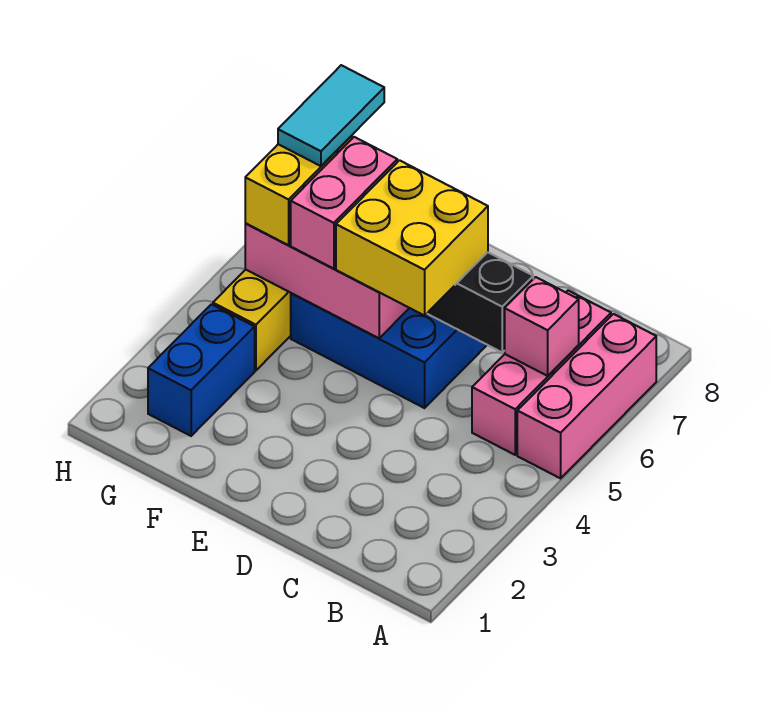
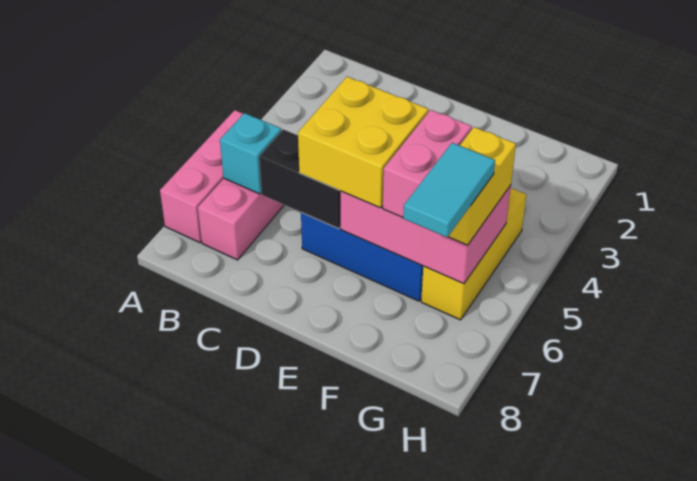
pink 1x1 brick [505,277,579,376] -> cyan 1x1 brick [220,113,281,194]
blue 1x2 brick [148,304,255,436] -> none

